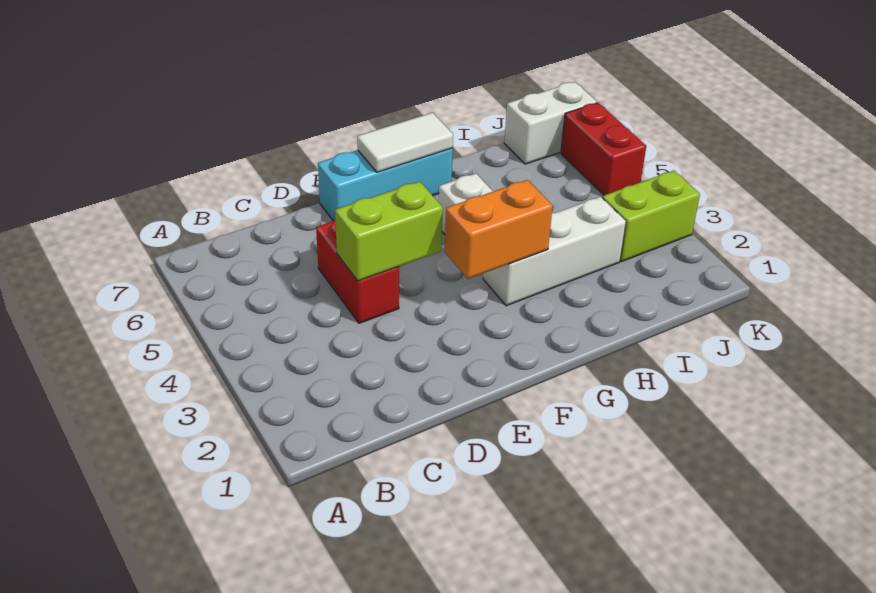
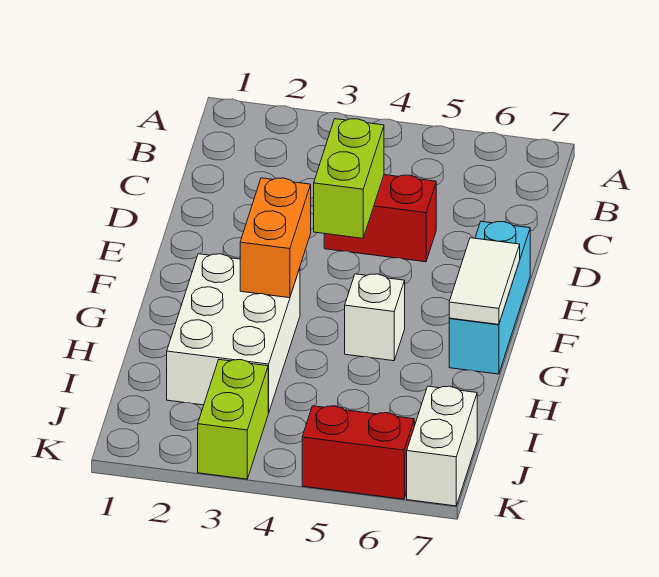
white 1x3 brick [483,197,626,306] -> white 2x3 brick [167,254,300,413]

